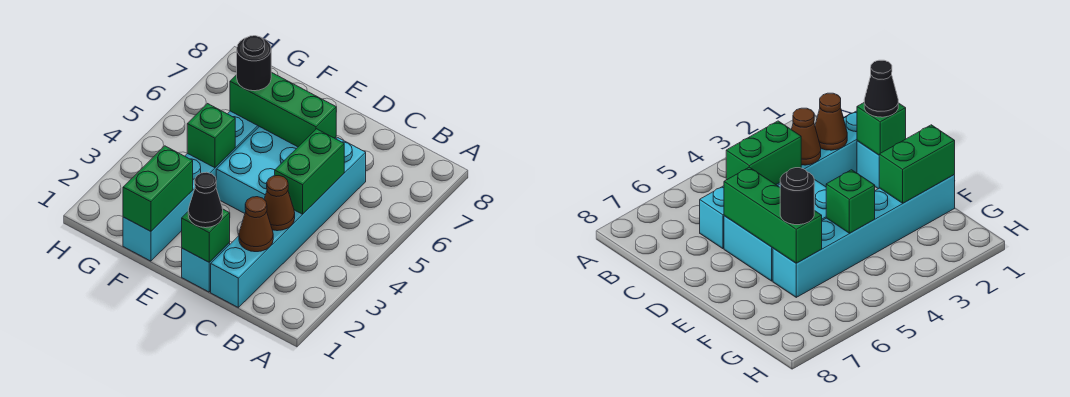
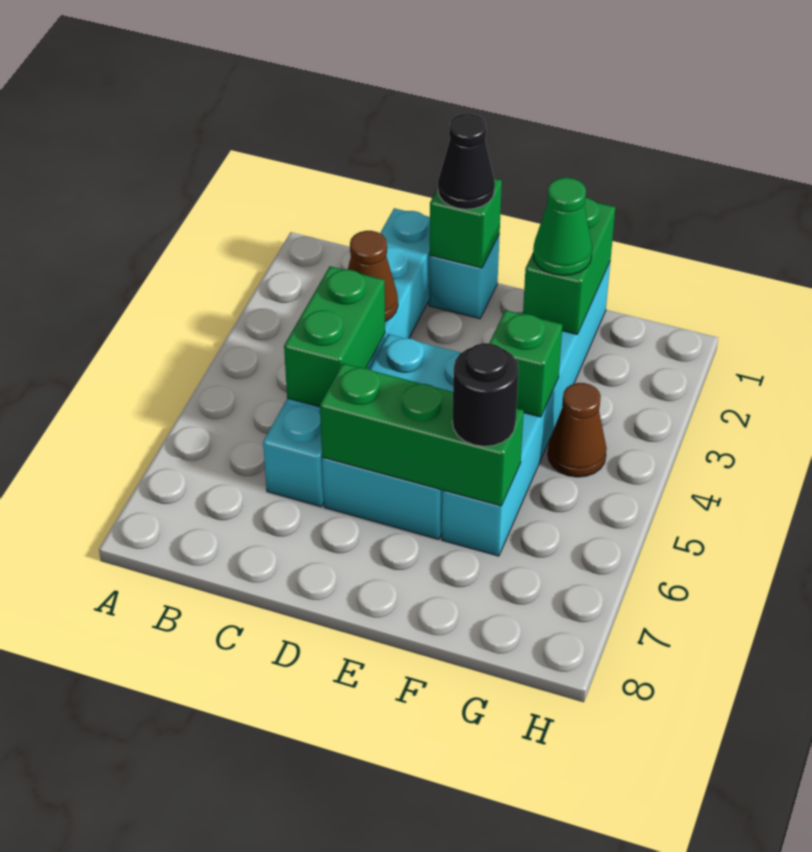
brown 1x1 cone [239,197,273,252] -> brown 1x1 cone moved to [548,383,607,477]
none -> green 1x1 cone [533,178,592,276]

